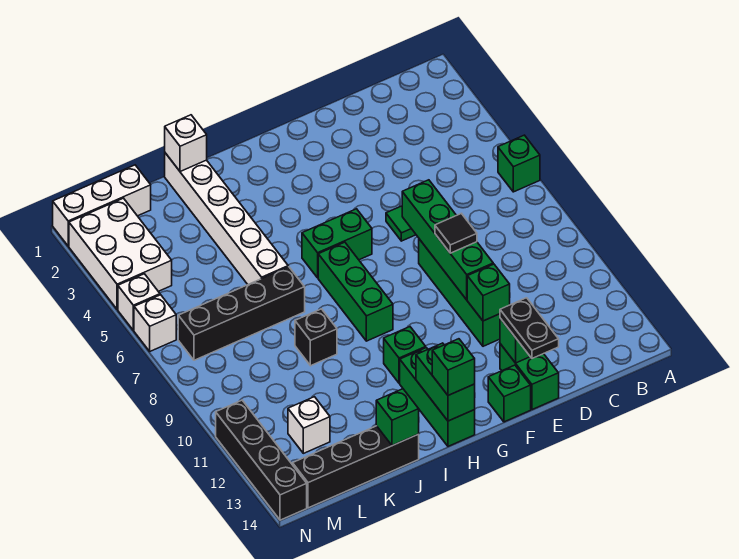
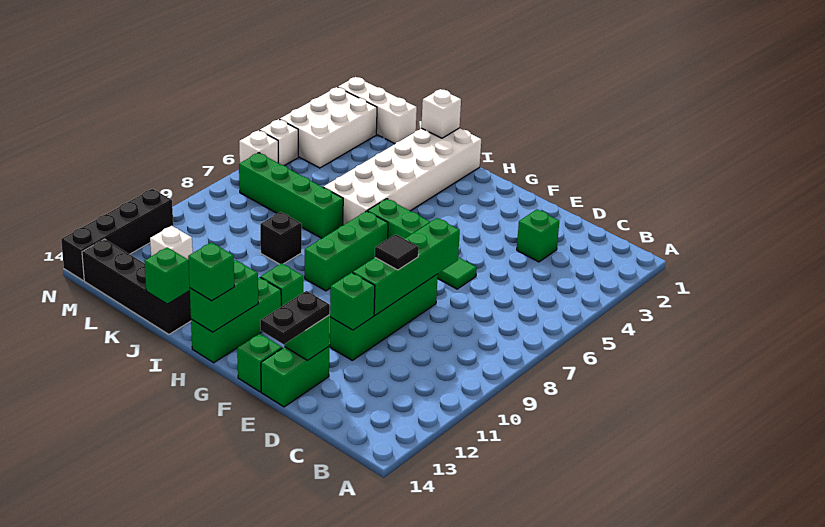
green 1x1 brick [498,135,540,192] -> green 1x1 brick moved to [517,209,559,262]
white 1x6 brick [165,153,288,284] -> white 2x6 brick [323,128,481,225]
black 1x4 brick [178,267,305,360] -> green 1x4 brick [239,153,343,238]

